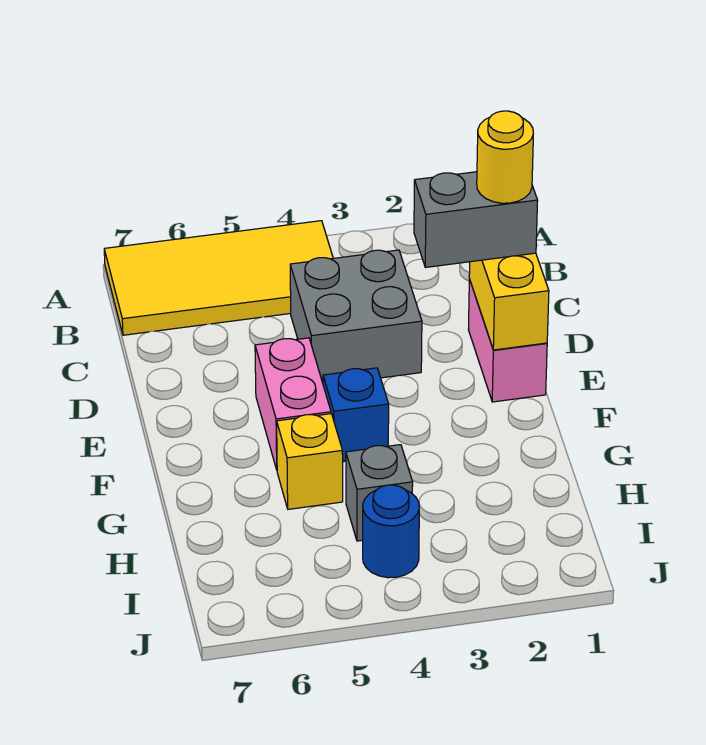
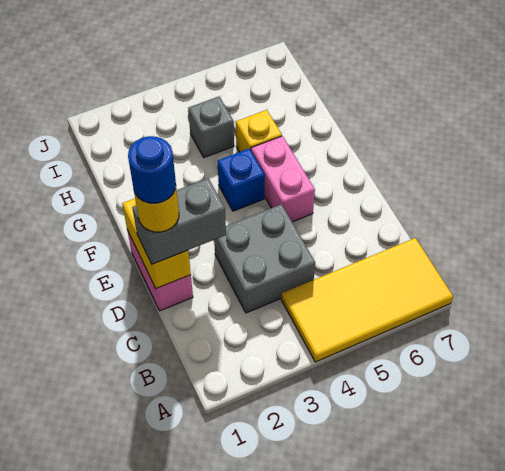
blue 1x1 round brick [363,485,419,578] -> blue 1x1 round brick moved to [128,136,176,203]

